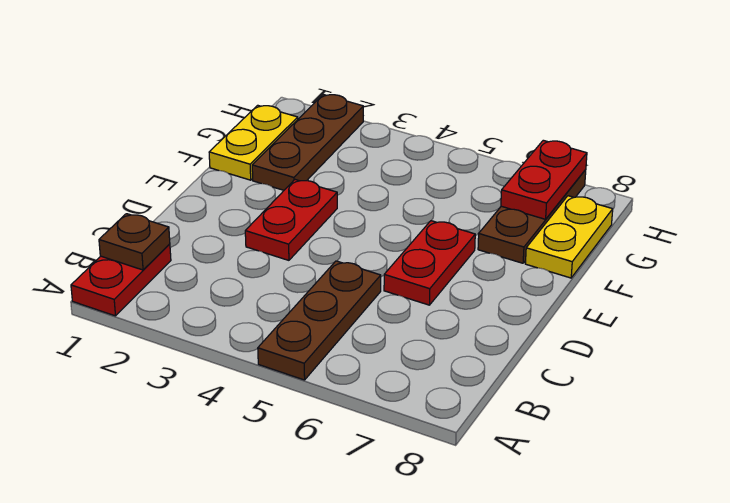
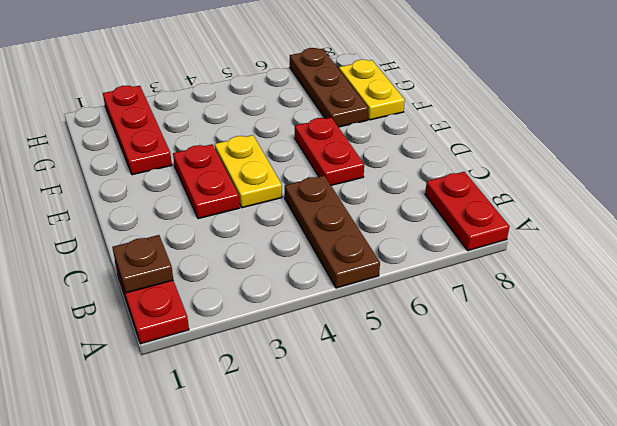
yellow 1x2 plate [209,105,298,180] -> yellow 1x2 plate moved to [215,135,282,208]
brown 1x3 plate [252,95,363,190] -> red 1x3 plate [103,86,172,175]
red 1x2 plate [501,140,587,219] -> red 1x2 plate moved to [425,172,510,251]

